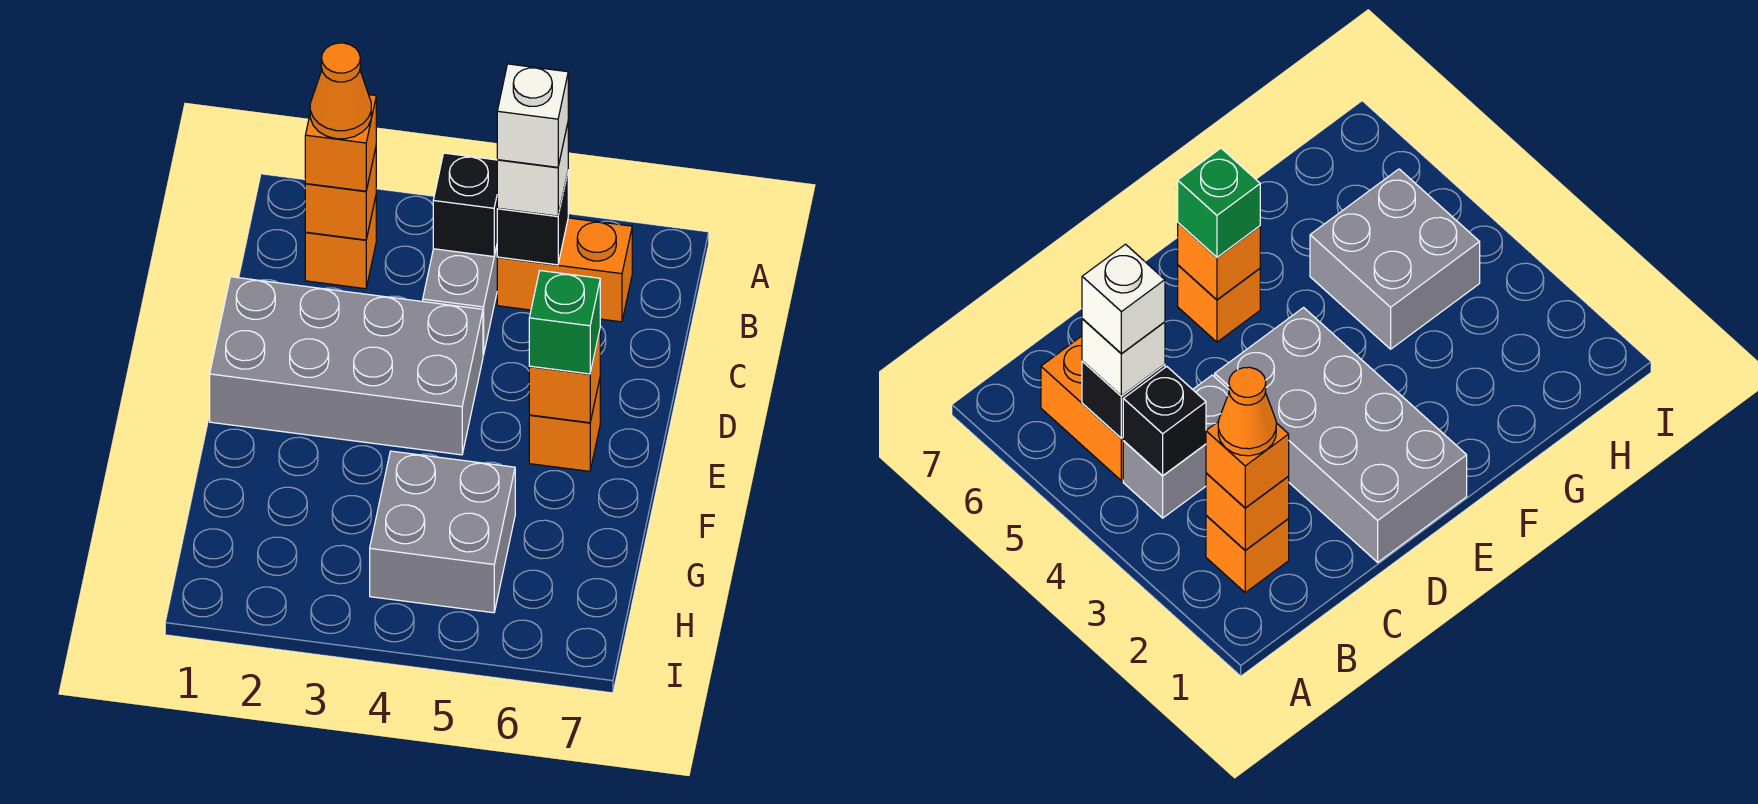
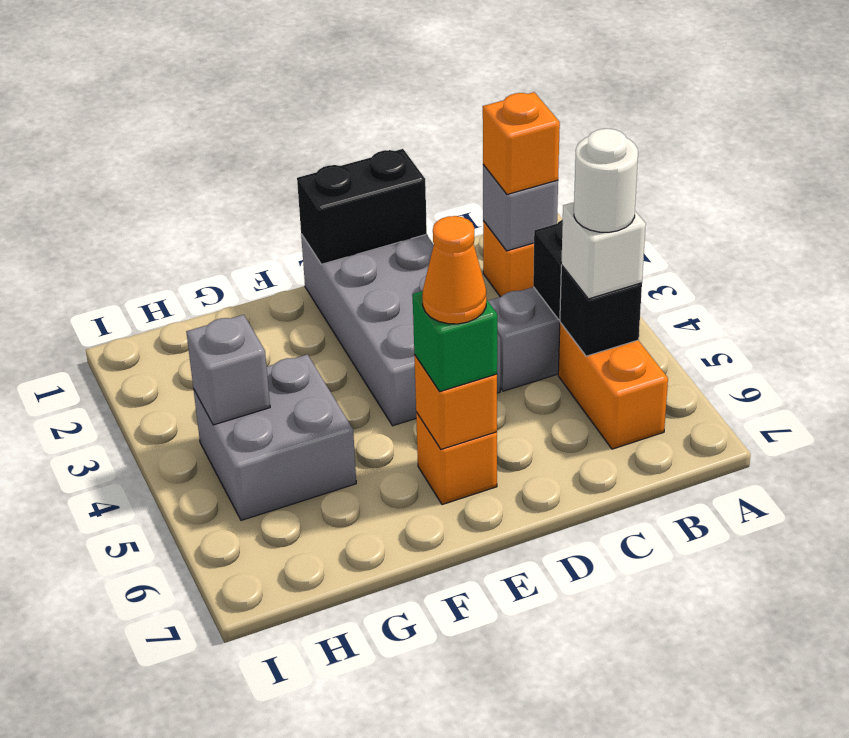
orange 1x1 brick [305,148,376,240] -> grey 1x1 brick [483,165,558,251]
orange 1x1 cone [310,43,371,139] -> orange 1x1 cone moved to [422,216,486,324]
white 1x1 brick [497,64,568,167] -> white 1x1 round brick [574,129,638,232]
none -> black 1x2 brick [297,149,427,264]
none -> grey 1x1 brick [186,315,270,425]

